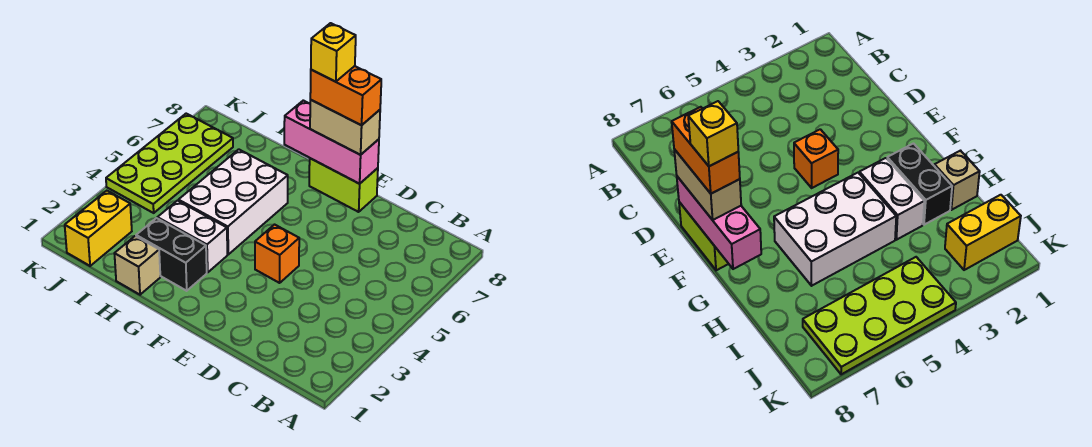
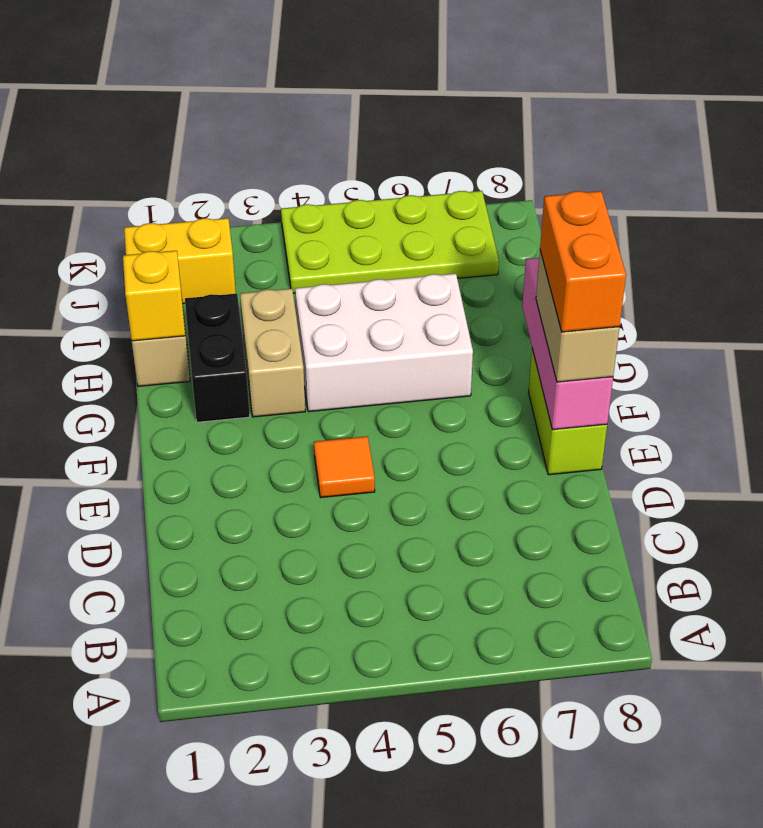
orange 1x1 brick [255,225,299,283] -> orange 1x1 tile [314,436,375,498]
yellow 1x1 brick [311,23,356,82] -> yellow 1x1 brick moved to [123,251,185,341]
white 1x2 brick [157,201,227,272] -> tan 1x2 brick [240,288,305,417]

